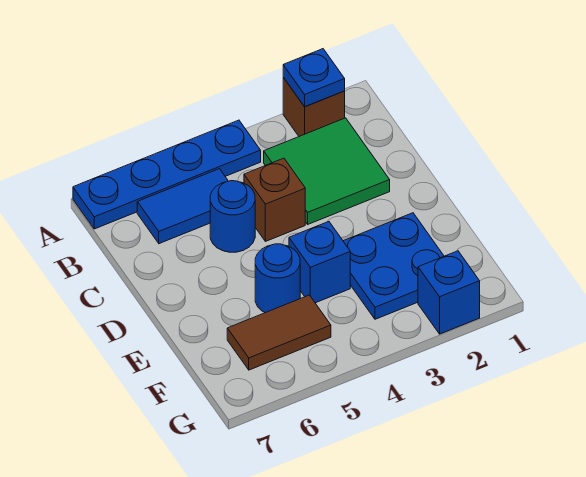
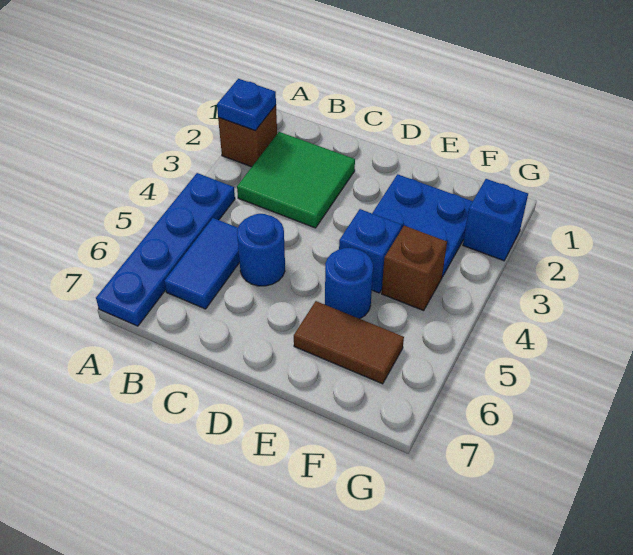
brown 1x1 brick [244,158,305,241] -> brown 1x1 brick moved to [382,226,447,311]
brown 1x2 tile [227,295,331,370] -> brown 1x2 tile turned to [294,301,404,384]

